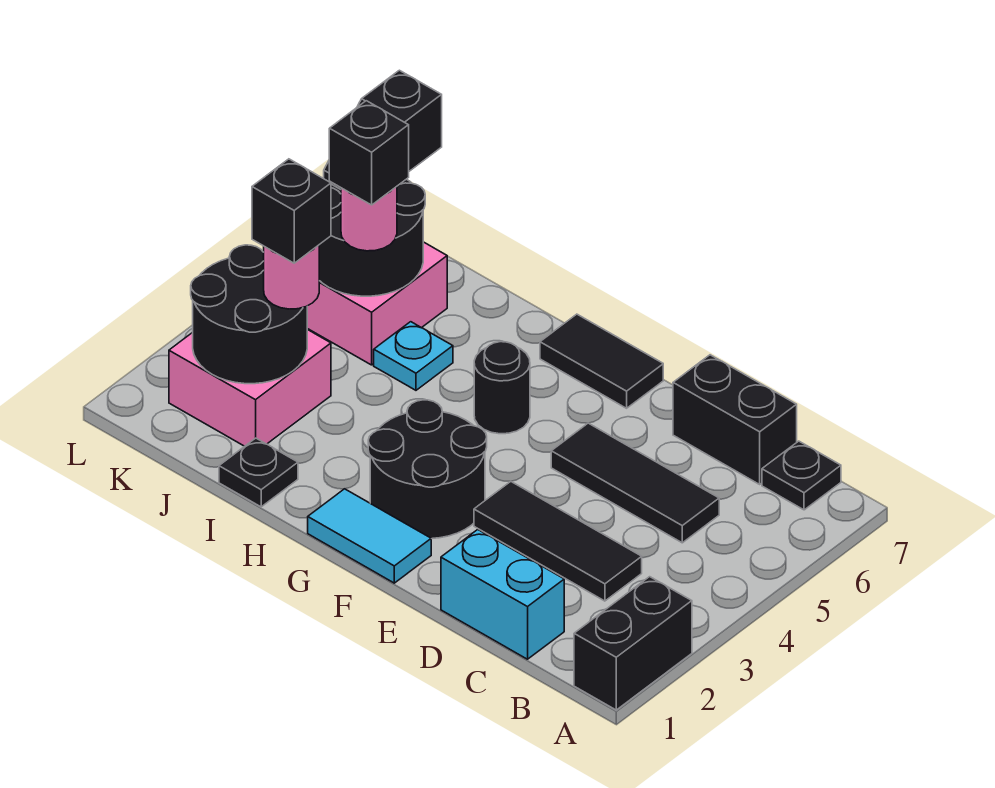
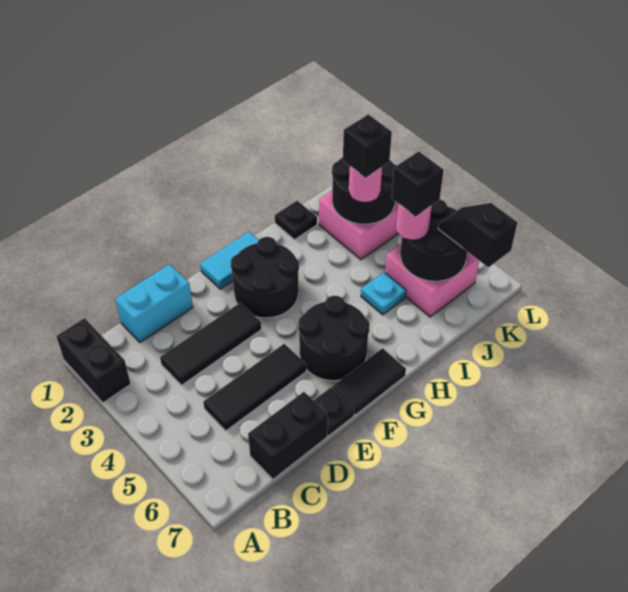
black 1x1 plate [762,441,841,510] -> black 1x1 plate moved to [314,387,354,436]
black 1x1 round brick [474,342,530,434] -> black 2x2 round brick [298,296,370,381]

